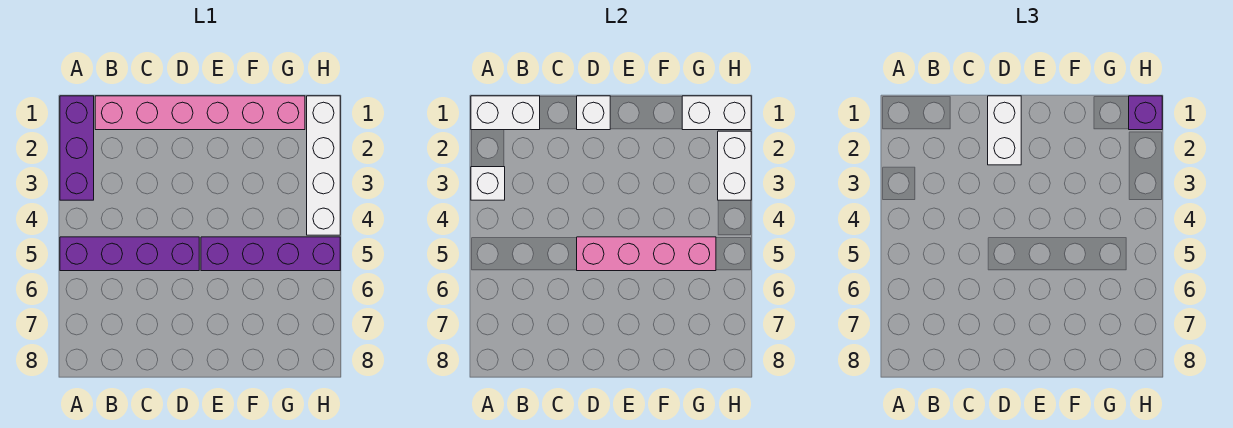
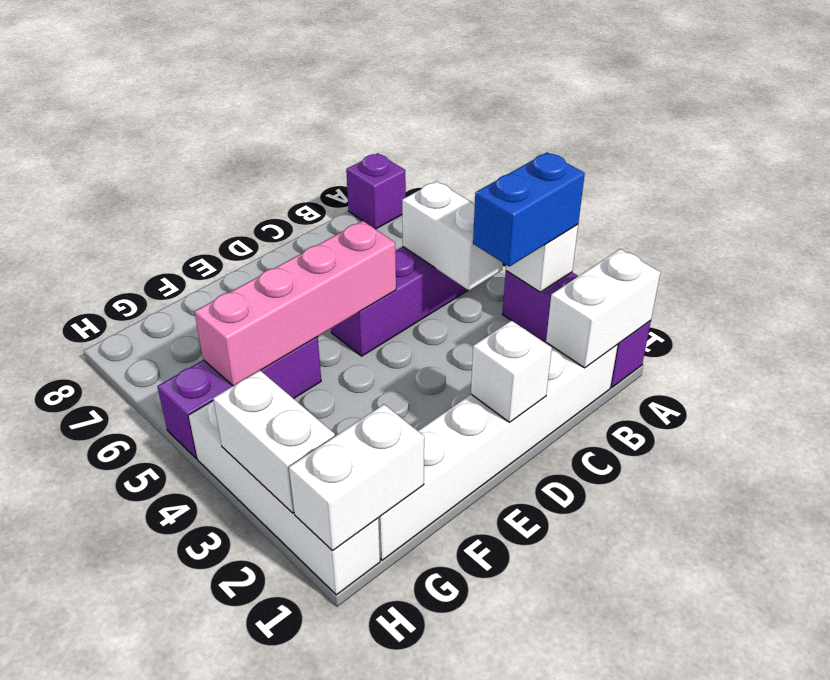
none -> blue 1x2 brick [473,153,585,266]
pink 1x6 brick [95,96,305,130] -> white 1x6 brick [378,343,618,560]
white 1x2 brick [988,96,1021,165] -> white 1x2 brick moved to [402,181,503,290]
purple 1x4 brick [201,237,340,271] -> purple 1x3 brick [157,337,321,459]
purple 1x1 brick [1129,96,1162,130] -> purple 1x1 brick moved to [346,153,406,229]

